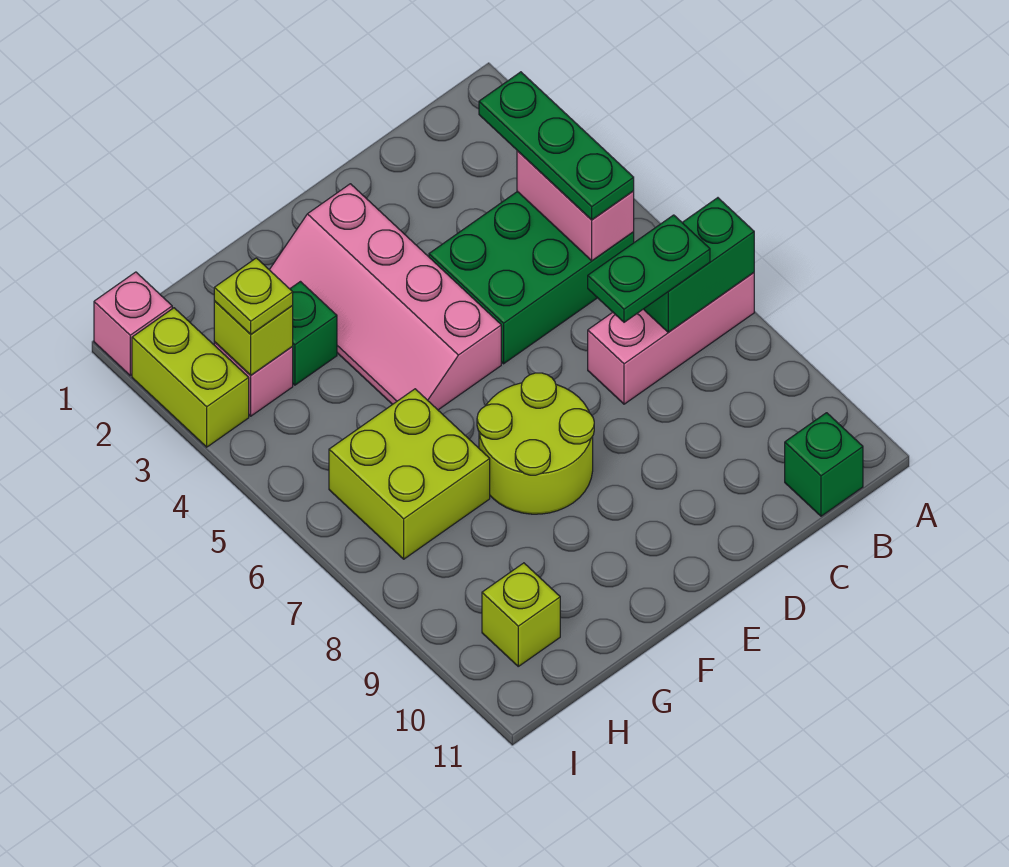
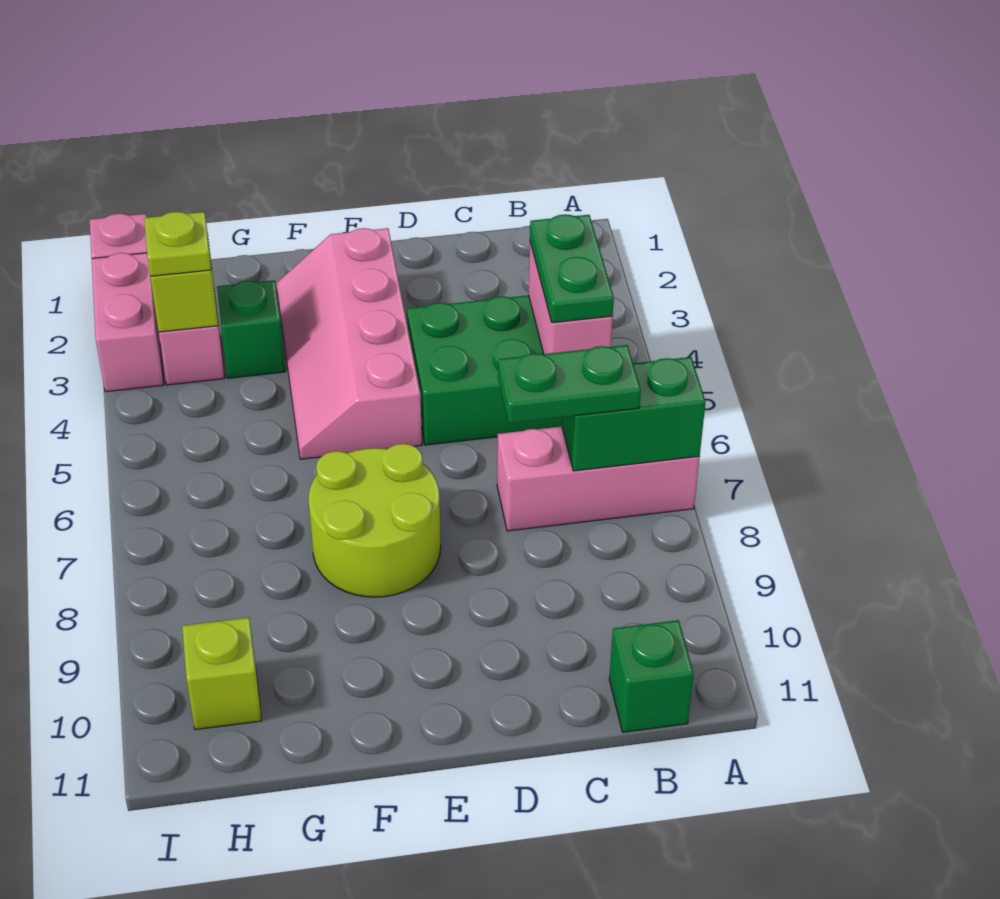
green 1x3 plate [479,72,634,220] -> green 1x2 plate [530,214,614,323]
lime 2x2 brick [329,389,490,559] -> none
lime 1x2 brick [132,308,249,447] -> pink 1x2 brick [92,253,163,392]

